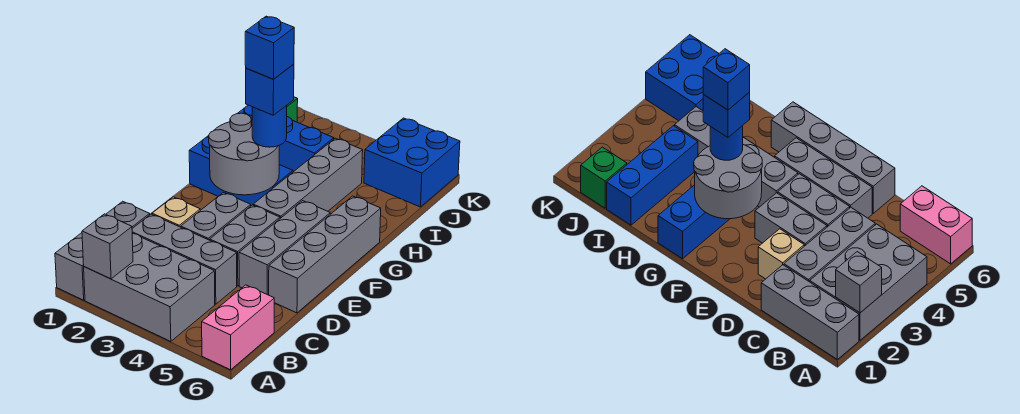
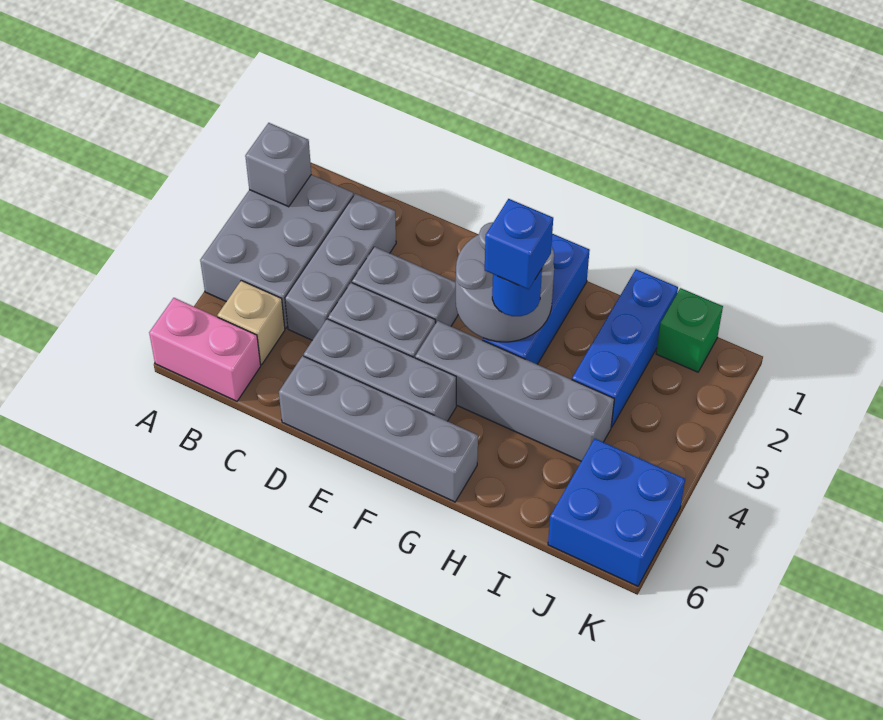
grey 1x3 brick [55,201,150,300] -> none
tan 1x1 brick [152,197,200,227] -> tan 1x1 brick moved to [217,281,285,365]
blue 1x1 brick [245,16,294,79] -> none

